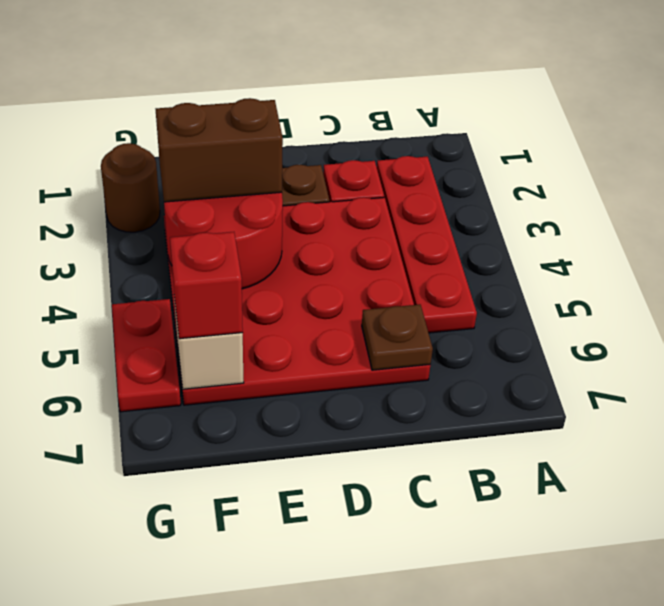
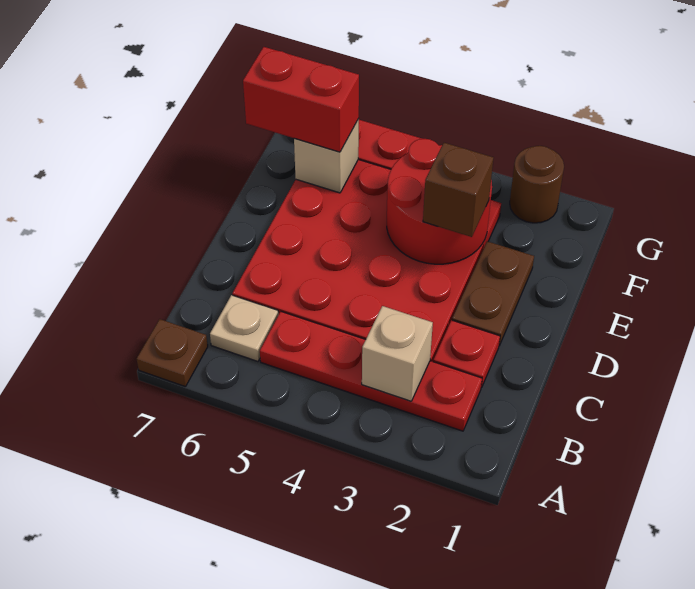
none -> tan 1x1 brick [362,306,433,401]
none -> tan 1x1 plate [210,295,278,361]
brown 1x1 plate [362,305,433,370] -> brown 1x1 plate moved to [137,319,208,387]
brown 1x2 brick [156,98,283,202] -> brown 1x1 brick [423,143,493,237]
red 1x1 brick [170,232,243,339] -> red 1x2 brick [243,47,359,152]

